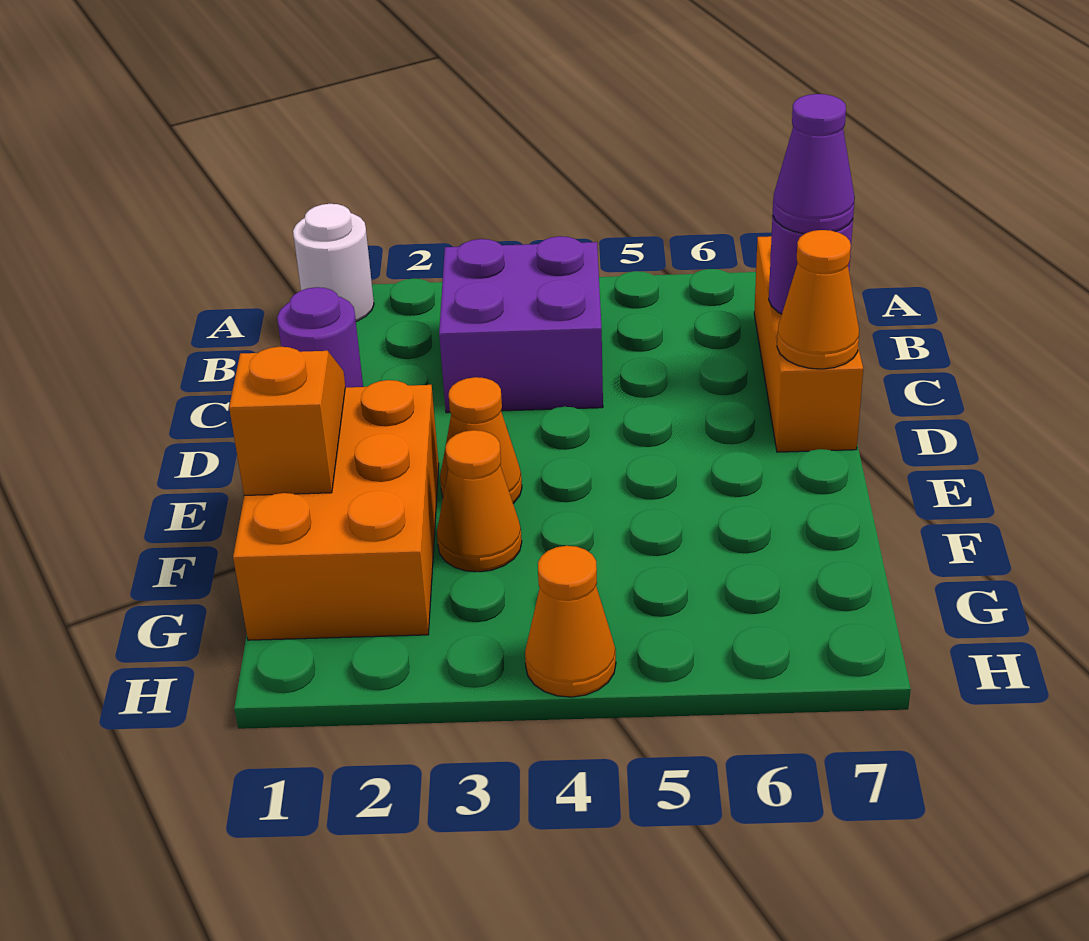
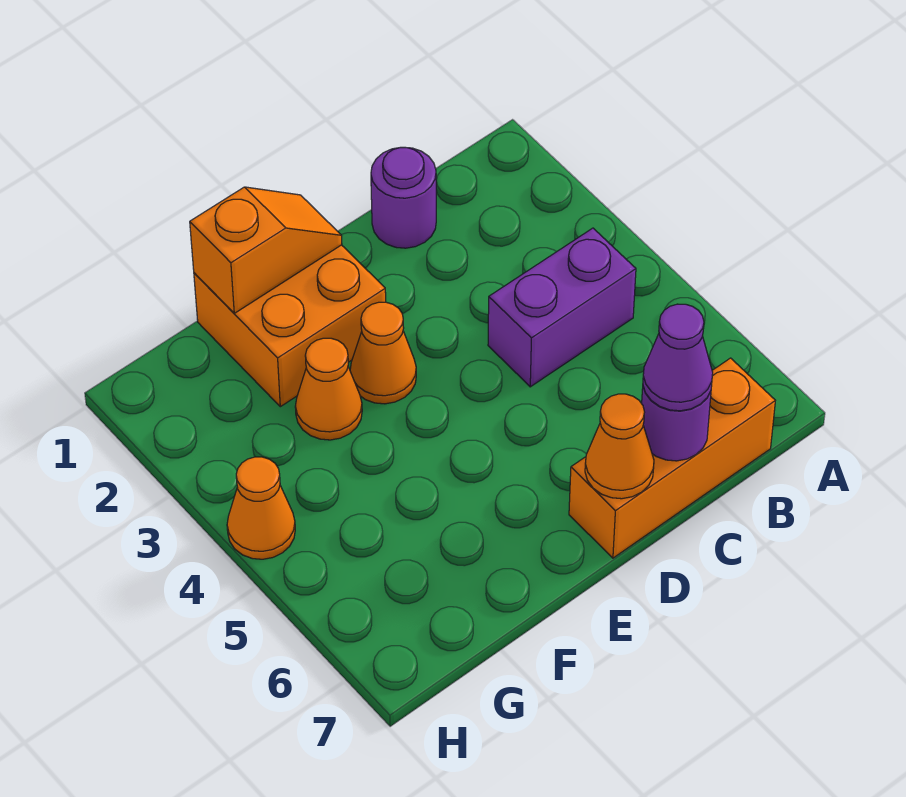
white 1x1 round brick [293,204,374,321] -> none
purple 2x2 brick [439,236,603,413] -> purple 1x2 brick [488,228,636,387]
orange 2x3 brick [233,380,439,640] -> orange 2x2 brick [194,245,386,407]

